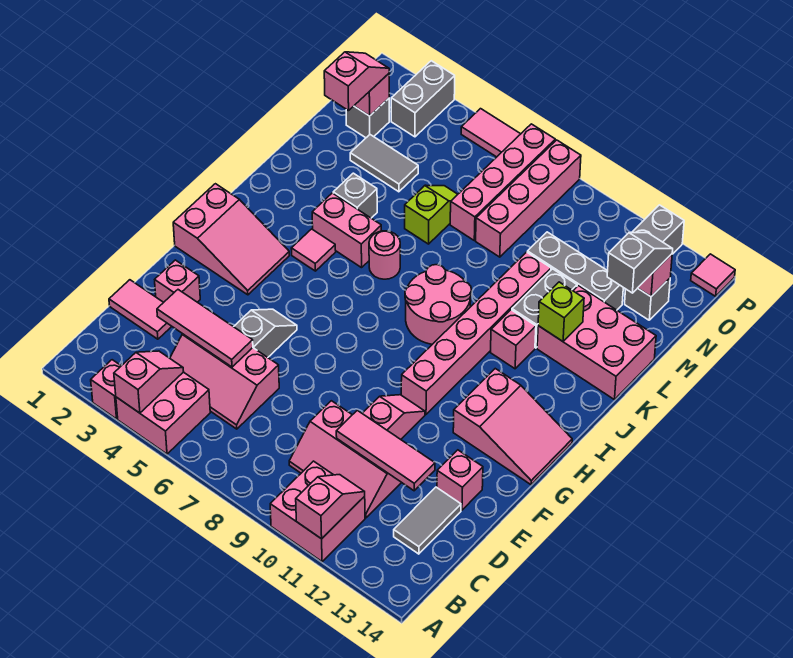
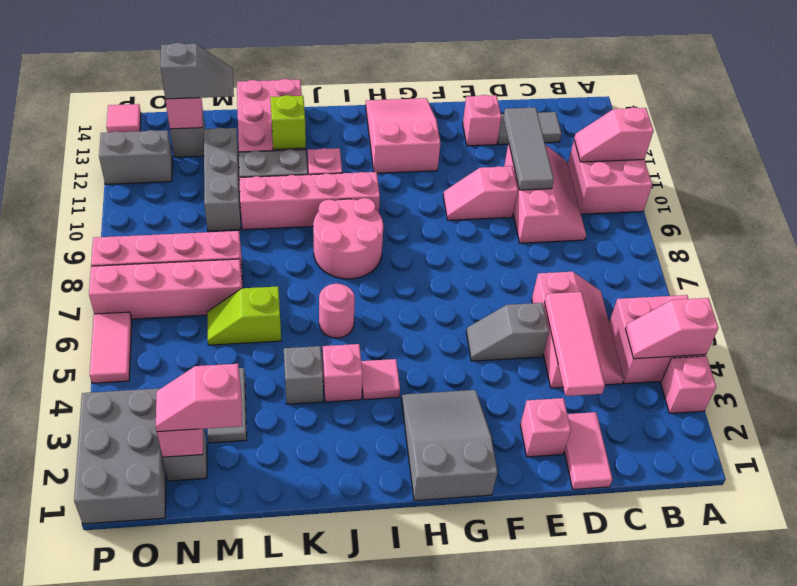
pink 1x3 tile [336,410,435,491] -> grey 1x3 tile [503,107,554,190]
pink 2x3 slope [173,184,289,295] -> grey 2x3 slope [401,390,497,501]
pink 1x6 brick [401,252,551,414] -> pink 1x4 brick [239,172,380,230]
pink 1x2 brick [312,193,381,268] -> pink 1x1 brick [323,344,363,402]
grey 1x2 slope [607,232,673,293] -> grey 1x2 slope turned to [161,43,234,99]
grey 1x2 brick [391,61,455,137] -> grey 2x3 brick [74,388,166,524]

